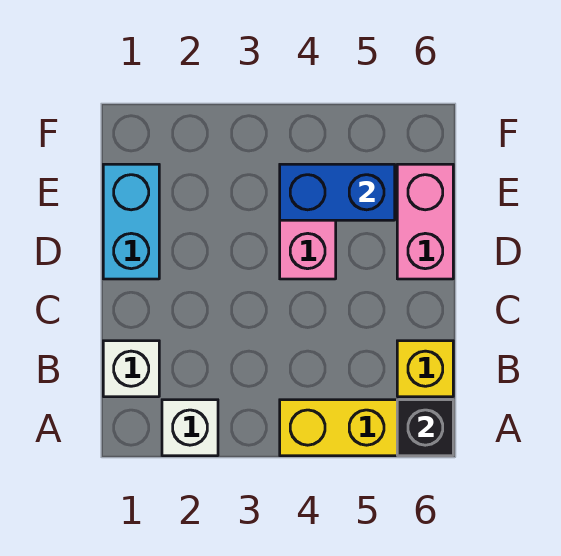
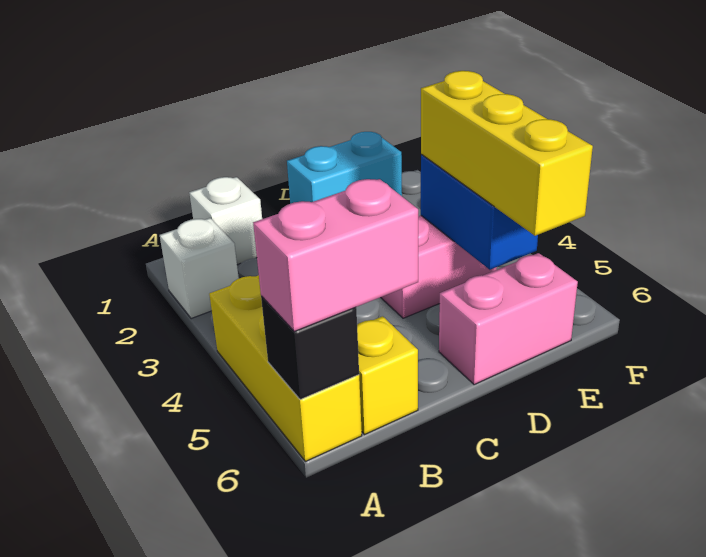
none -> pink 1x2 brick [253,179,418,331]
none -> yellow 1x3 brick [421,71,593,236]

